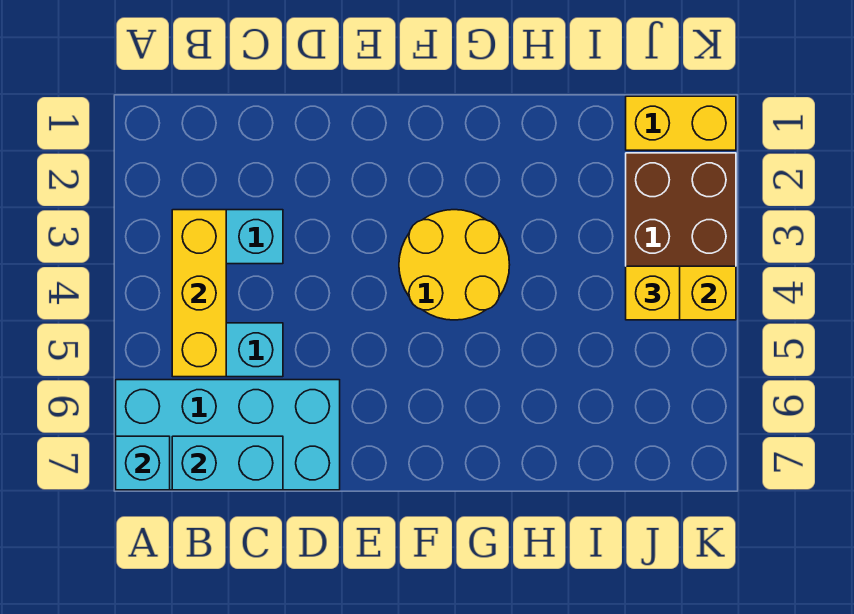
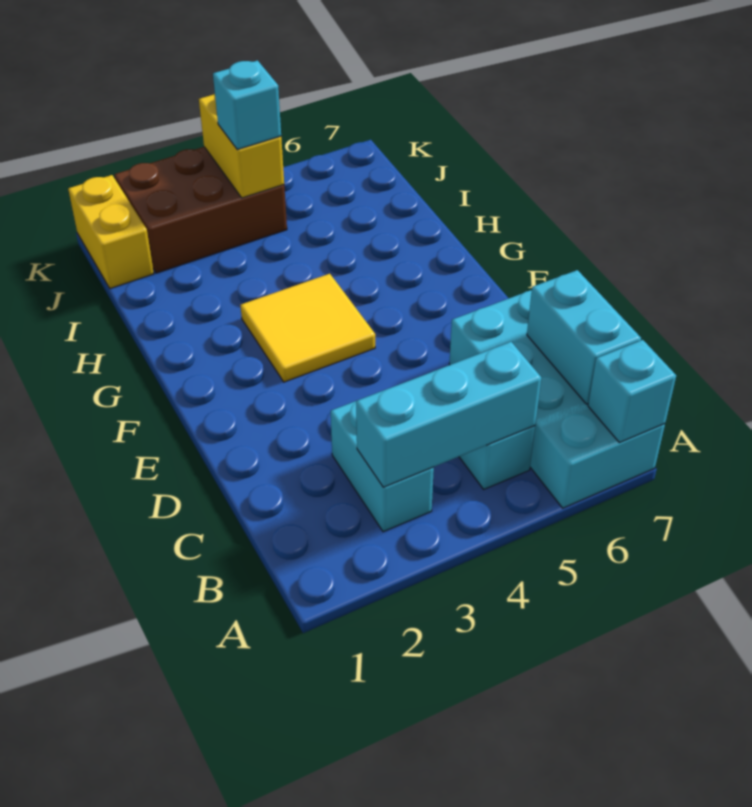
yellow 1x3 brick [172,210,226,377] -> cyan 1x3 brick [356,342,541,487]
yellow 2x2 round brick [399,210,510,320] -> yellow 2x2 tile [240,274,375,382]
yellow 1x1 brick [626,266,680,320] -> cyan 1x1 brick [213,60,281,150]

